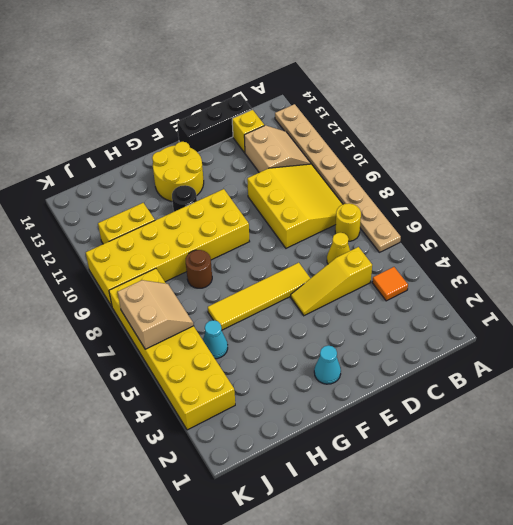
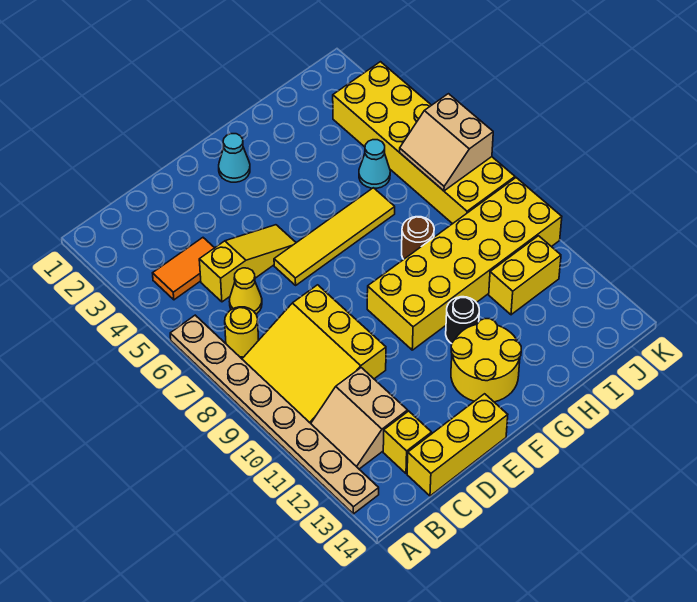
orange 1x1 tile [372,267,408,301] -> orange 1x2 tile [153,238,214,300]
black 1x3 brick [177,94,252,153] -> yellow 1x3 brick [407,394,508,496]

